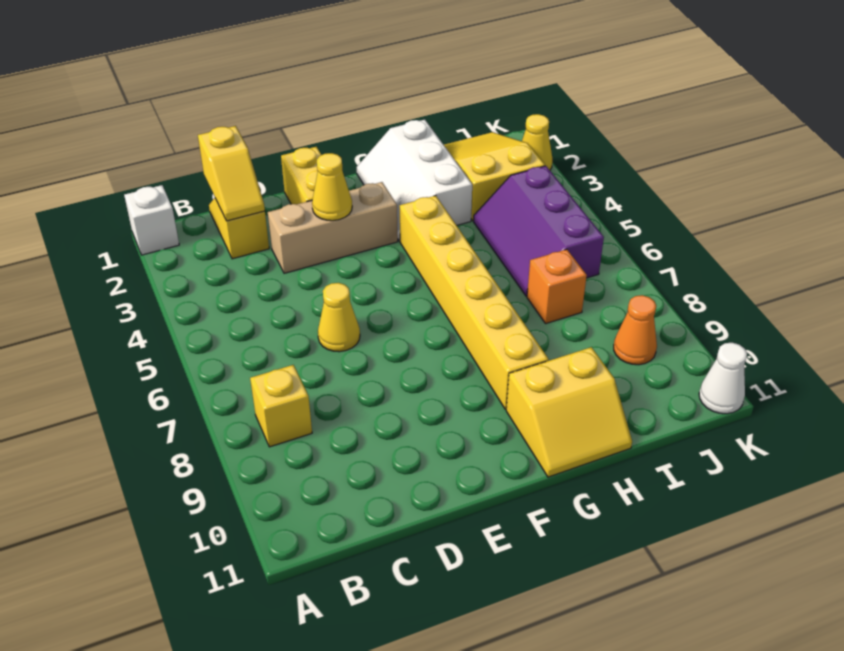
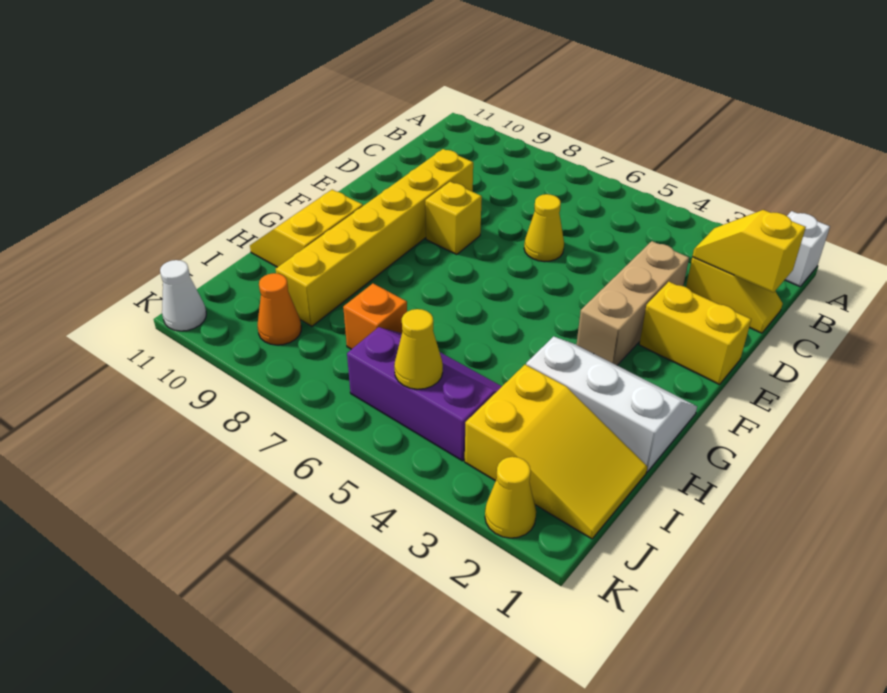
yellow 1x1 brick [250,365,312,447] -> yellow 1x1 brick moved to [425,182,482,254]
yellow 1x1 cone [312,153,352,221] -> yellow 1x1 cone moved to [394,309,443,389]
yellow 1x6 brick [400,196,549,409] -> yellow 1x6 brick turned to [276,149,473,326]

